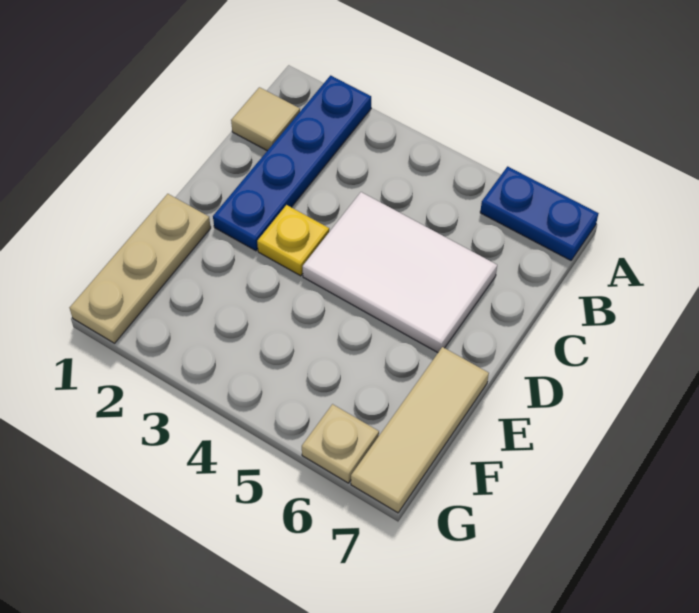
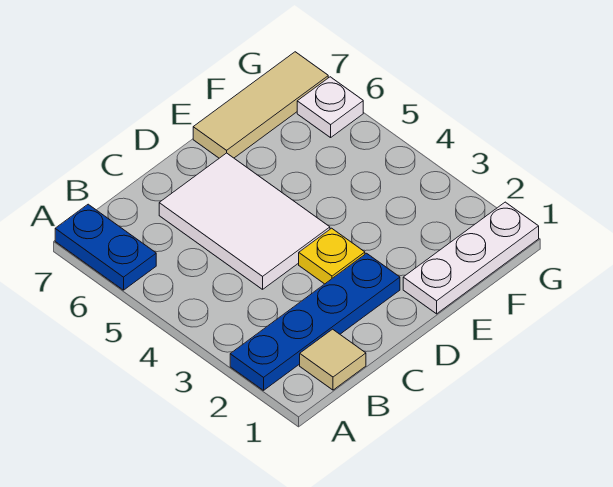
tan 1x3 plate [69,194,211,343] -> white 1x3 plate [403,202,539,314]
tan 1x1 plate [302,404,379,483] -> white 1x1 plate [297,77,363,138]

